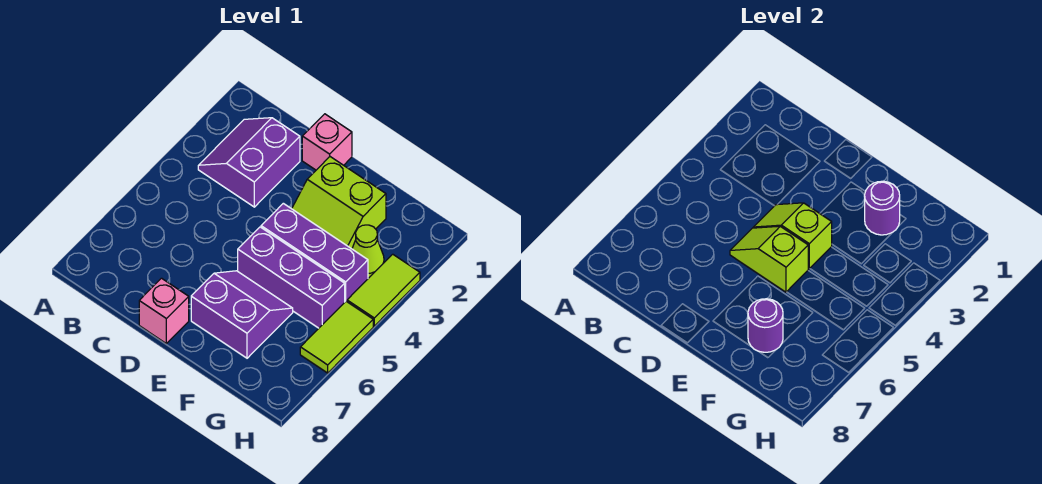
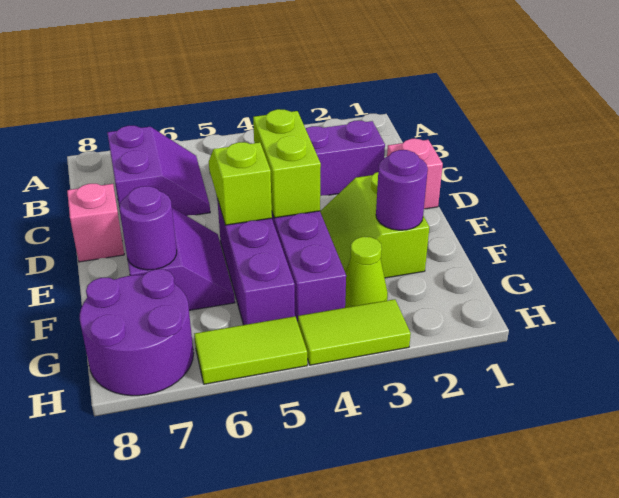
none -> purple 2x2 slope [107,126,210,216]
lime 1x2 slope [753,203,832,269] -> lime 1x2 brick [253,109,321,218]
none -> purple 2x2 round brick [80,269,194,396]

